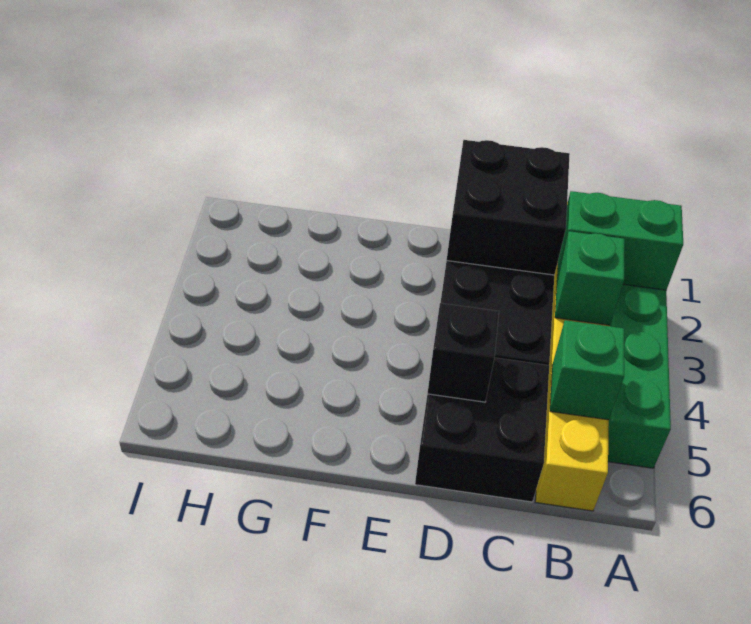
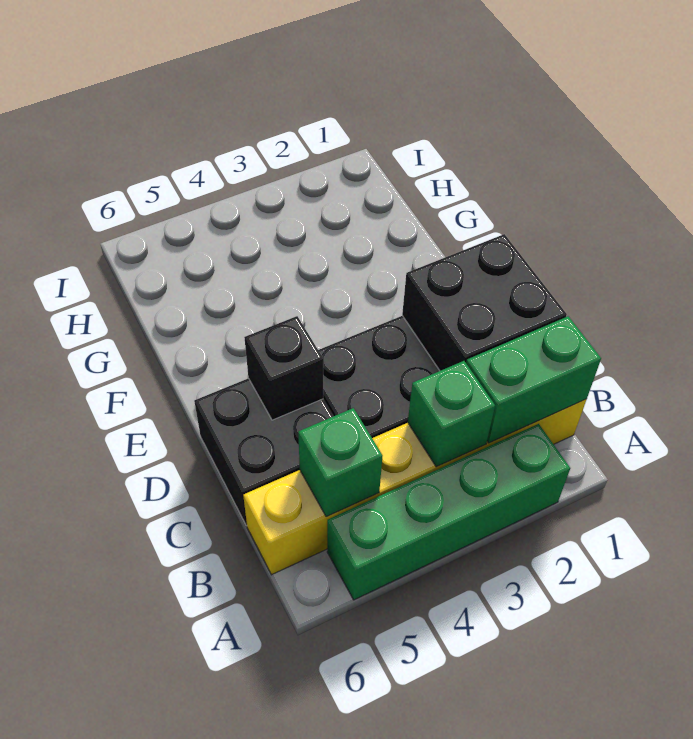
green 1x2 brick [557,191,683,290] -> green 1x2 brick turned to [466,316,601,443]

